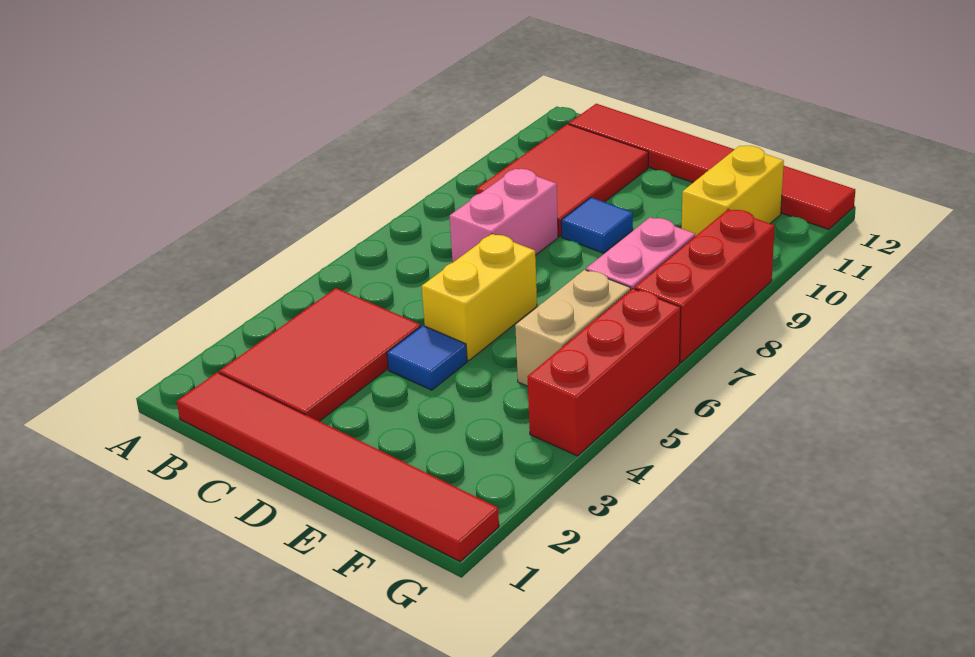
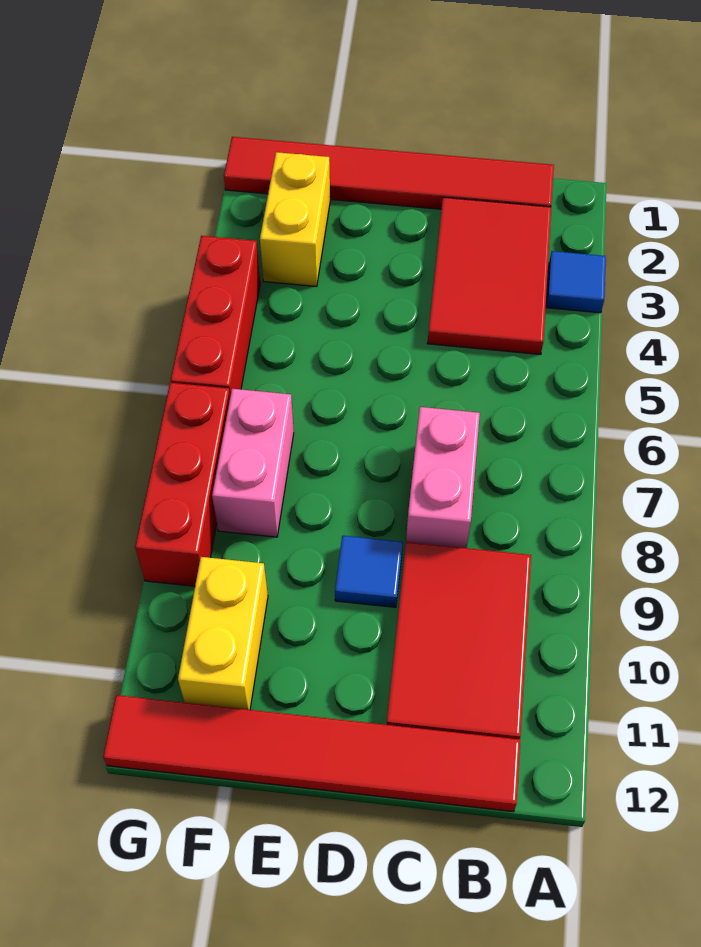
blue 1x1 tile [387,326,467,390] -> blue 1x1 tile moved to [546,251,606,313]
yellow 1x2 brick [422,234,537,361] -> yellow 1x2 brick moved to [260,152,330,287]
tan 1x2 brick [515,270,631,386] -> none

